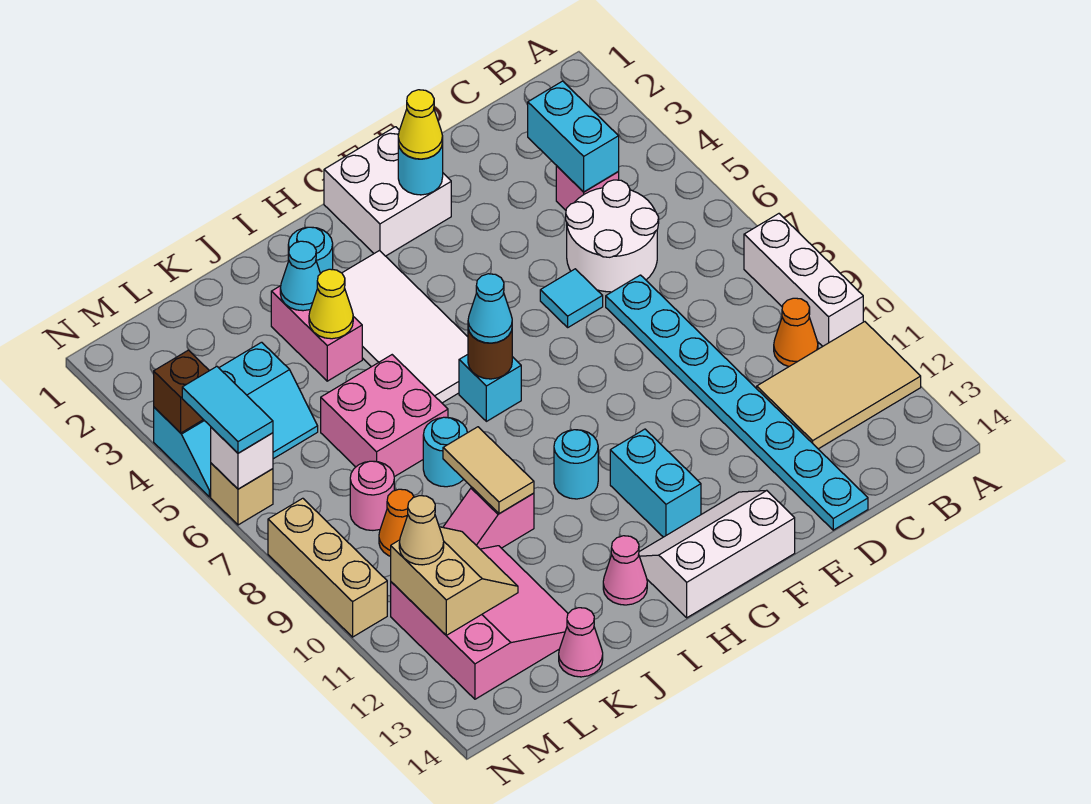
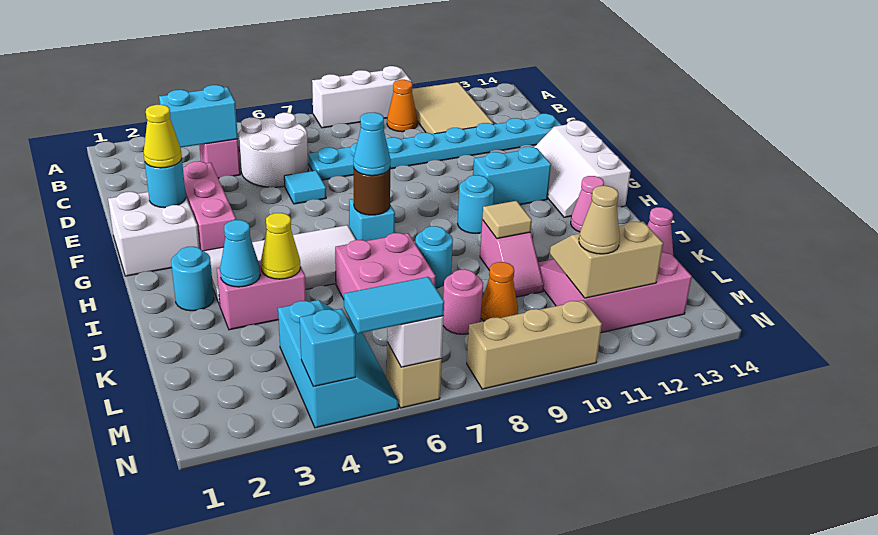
none -> pink 1x3 brick [183,161,236,251]
tan 1x2 tile [443,427,534,514] -> tan 1x1 tile [482,201,532,239]
brown 1x1 brick [154,350,209,433] -> cyan 1x1 brick [300,309,356,387]

